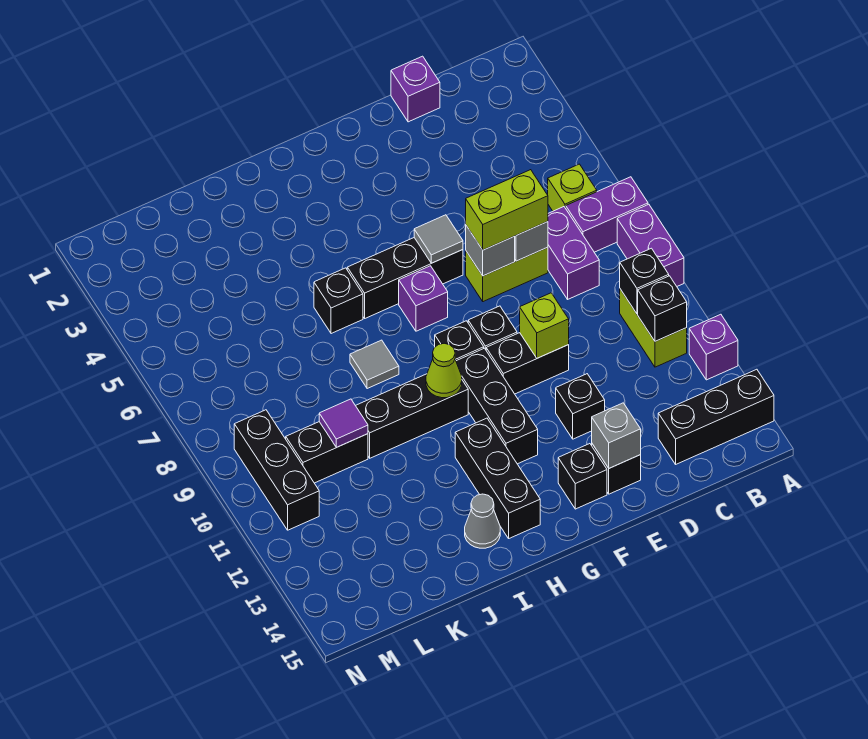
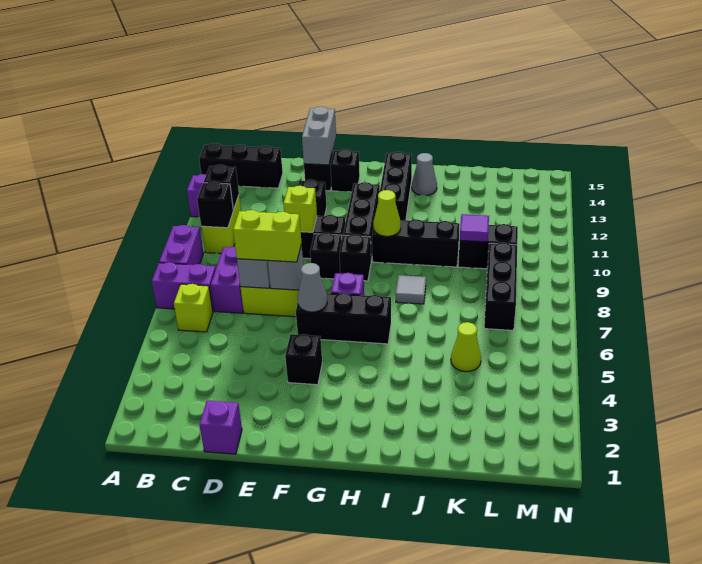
grey 1x1 brick [592,403,641,468] -> grey 1x2 brick [302,106,336,165]
grey 1x1 tile [414,215,463,263] -> grey 1x1 cone [298,263,327,312]
black 1x1 brick [314,268,363,334] -> black 1x1 brick moved to [285,334,322,385]
none -> lime 1x1 cone [451,322,481,372]
black 1x3 brick [234,410,319,530] -> black 1x3 brick moved to [484,242,517,330]

